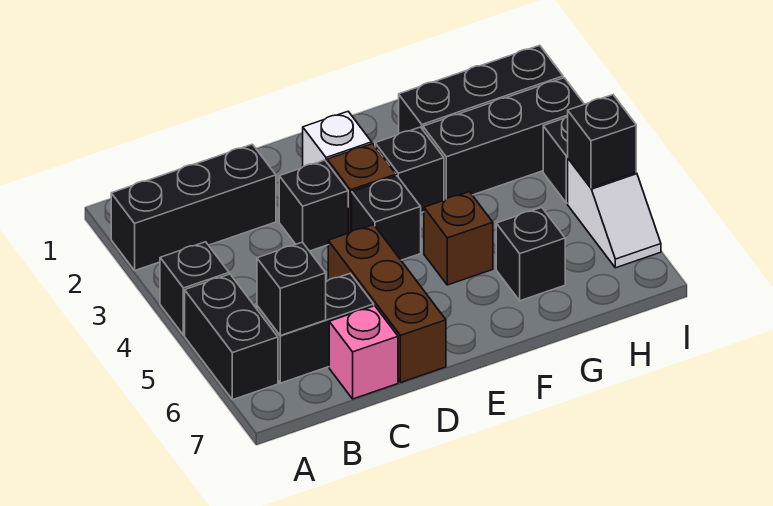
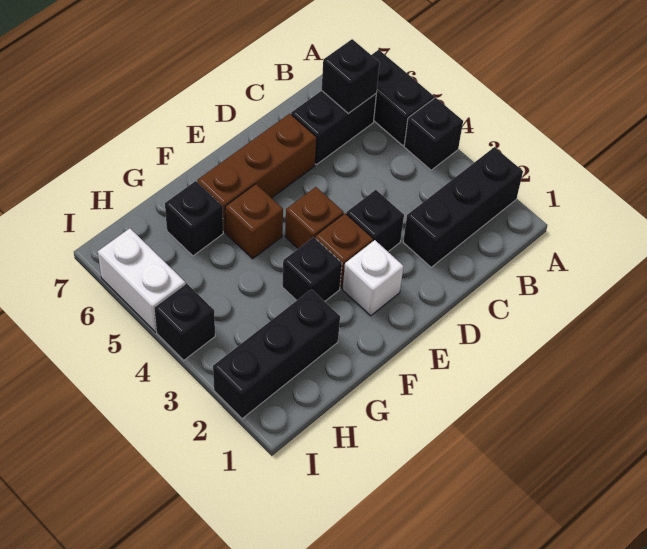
pink 1x1 brick [329,306,398,399] -> none
brown 1x3 brick [328,225,446,383] -> brown 1x3 brick turned to [197,114,317,232]
black 1x1 brick [352,176,421,260] -> brown 1x1 brick [285,187,344,248]
black 1x3 brick [423,78,584,200] -> none
white 1x2 slope [568,158,661,268] -> white 1x2 brick [98,228,185,332]
black 1x1 brick [568,95,636,188] -> none

